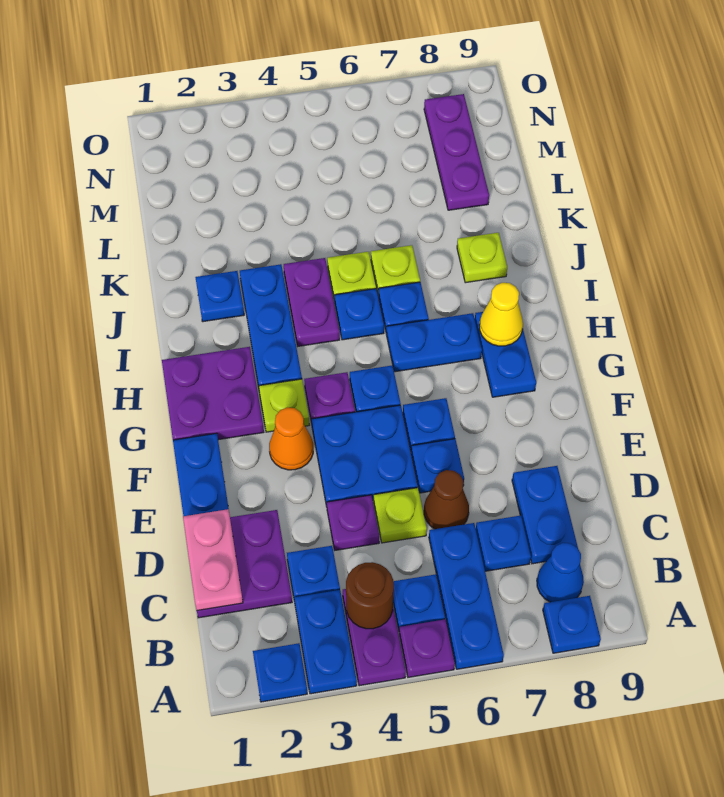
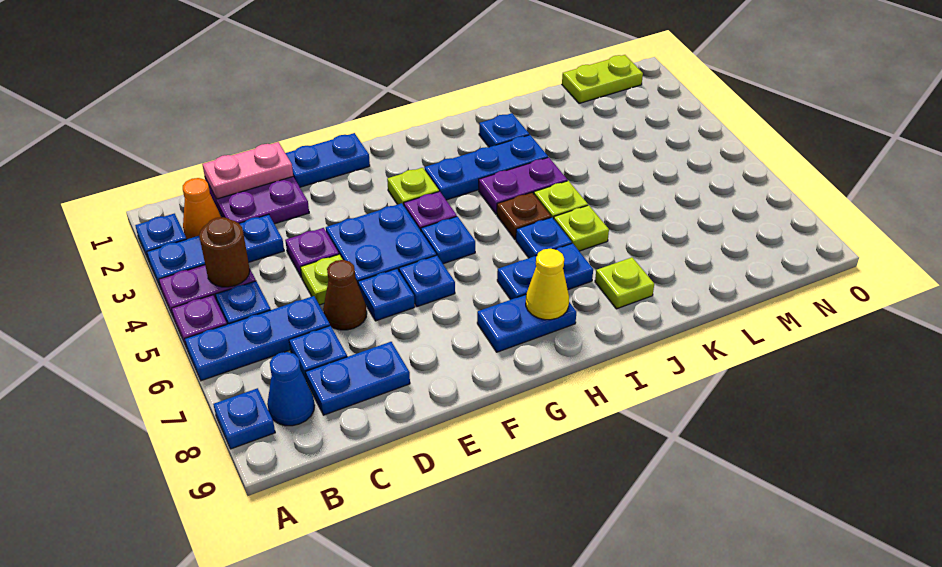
orange 1x1 cone [269,408,313,470] -> orange 1x1 cone moved to [183,178,221,239]
purple 2x2 plate [162,347,264,440] -> none
blue 1x2 plate [386,313,482,372] -> blue 1x2 plate turned to [497,243,593,300]
blue 1x1 plate [335,289,384,340] -> brown 1x1 plate [497,193,551,240]
purple 1x3 plate [424,94,489,210] -> none
none -> lime 1x2 plate [562,55,643,103]

